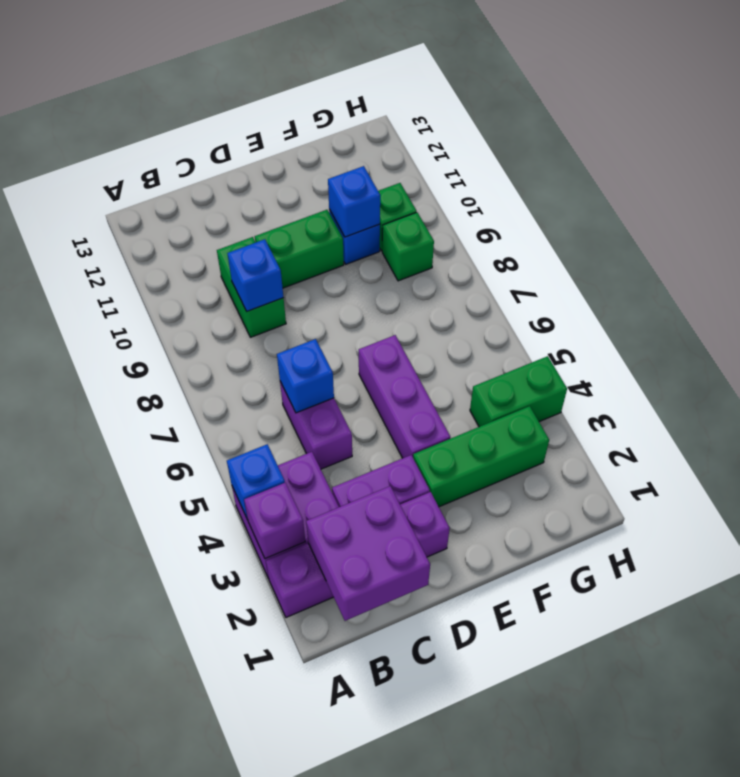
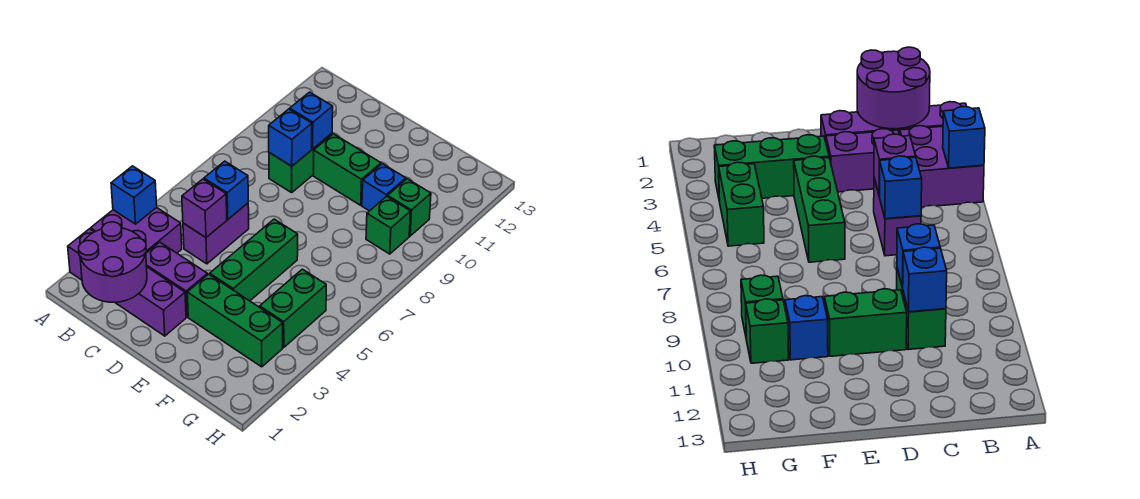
purple 1x1 brick [244,483,305,559] -> purple 1x1 brick moved to [182,179,227,237]
purple 2x2 brick [306,486,430,621] -> purple 2x2 round brick [79,222,147,302]
purple 1x3 brick [359,335,450,458] -> green 1x3 brick [210,219,298,301]
blue 1x1 brick [328,166,380,237] -> blue 1x1 brick moved to [290,92,333,149]
green 1x2 brick [470,356,567,427] -> green 1x2 brick turned to [260,269,326,347]

